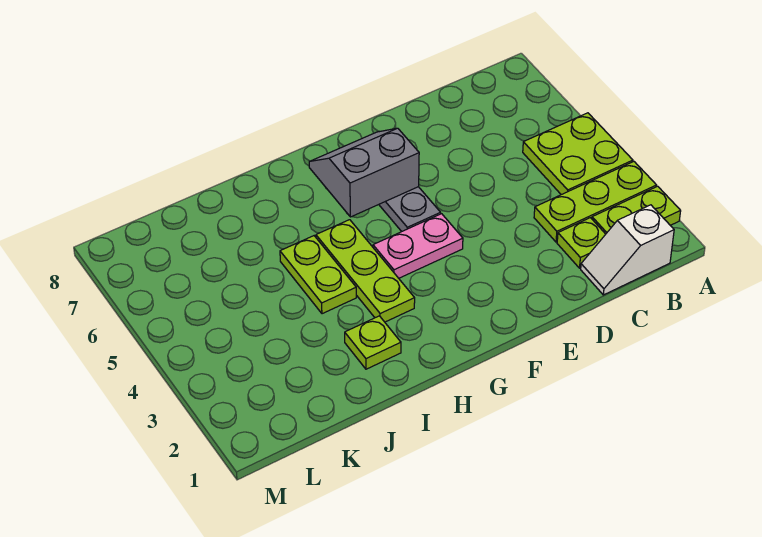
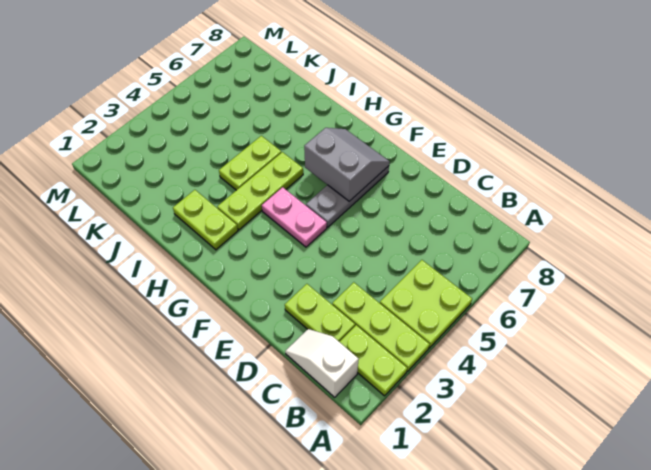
lime 1x1 plate [557,218,606,268] -> lime 1x2 plate [285,284,355,342]
lime 1x1 plate [345,316,401,369] -> lime 1x2 plate [173,190,238,250]

